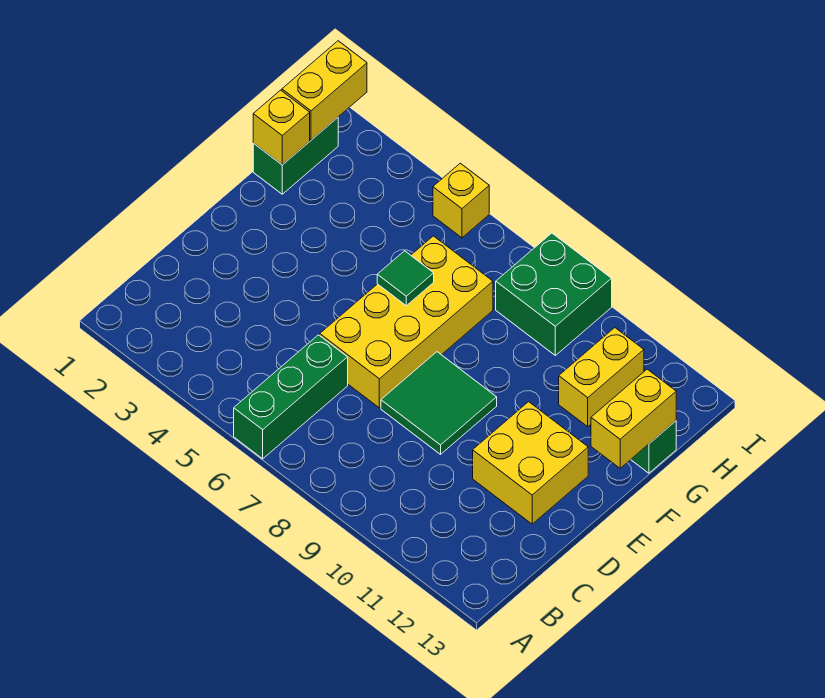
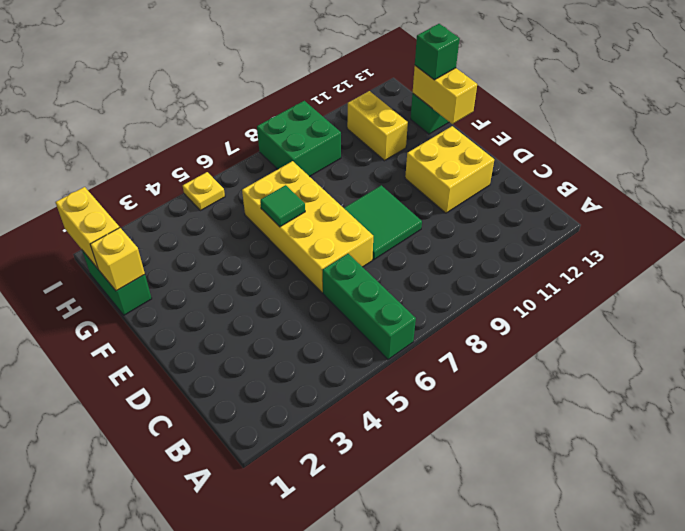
none -> green 1x1 brick [415,24,460,80]
yellow 1x1 brick [433,163,489,238] -> yellow 1x1 plate [183,172,225,211]

